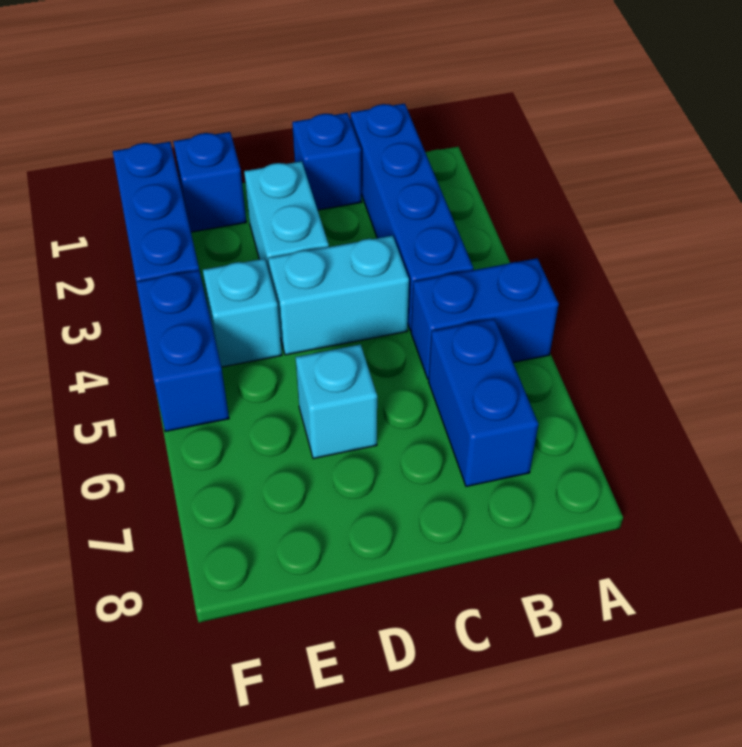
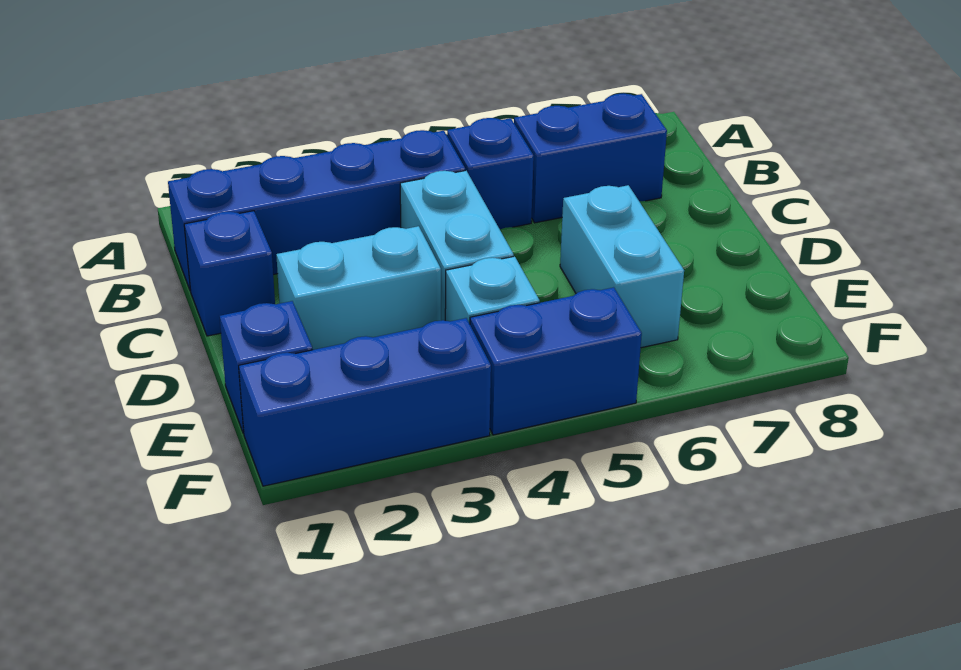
blue 1x2 brick [411,258,559,379] -> blue 1x1 brick [447,118,534,229]
cyan 1x1 brick [295,344,377,459] -> cyan 1x2 brick [560,185,684,348]

